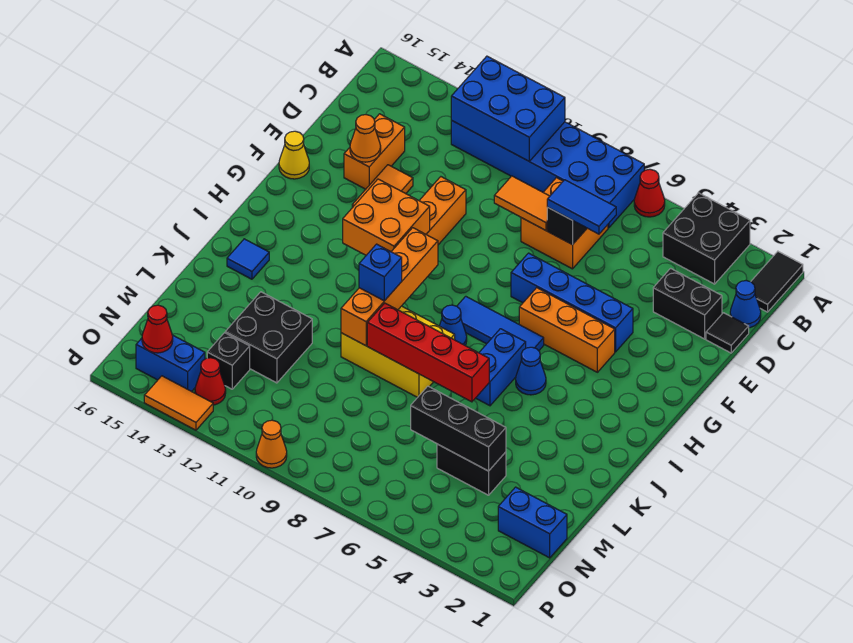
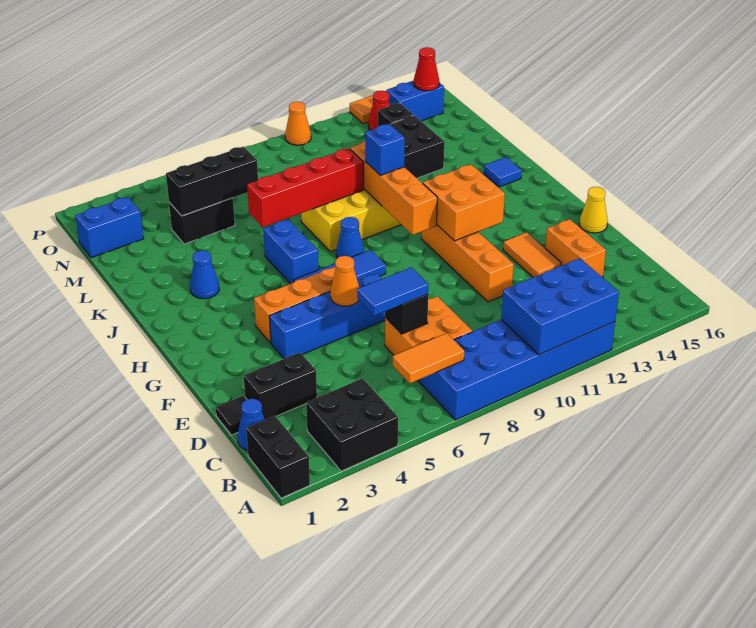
black 1x2 tile [751,251,803,312] -> black 1x2 brick [246,416,310,498]
red 1x1 cone [634,169,665,217] -> none
orange 1x2 tile [494,176,550,230] -> orange 1x2 tile moved to [392,333,464,383]
orange 1x1 cone [350,115,381,162] -> orange 1x1 cone moved to [330,256,359,306]
blue 1x1 cone [516,347,546,395] -> blue 1x1 cone moved to [190,250,219,299]

